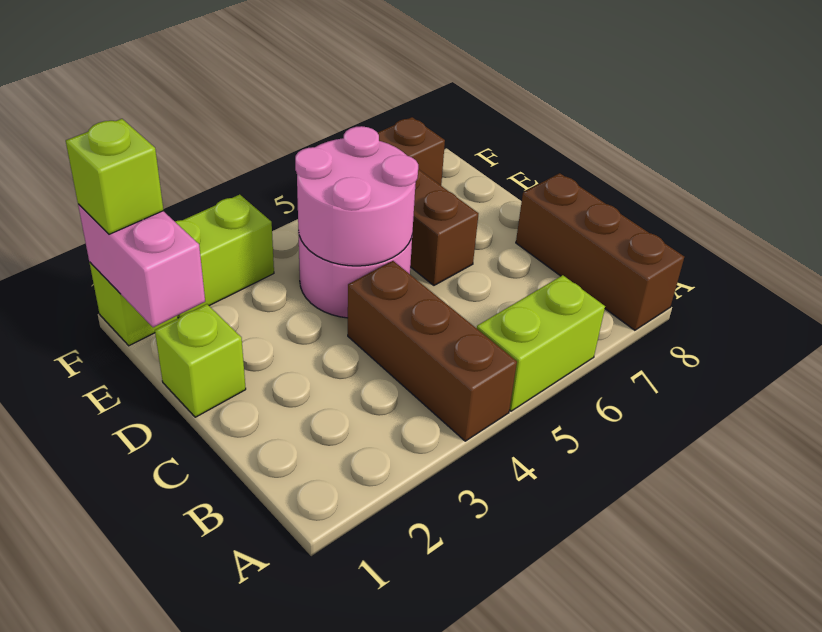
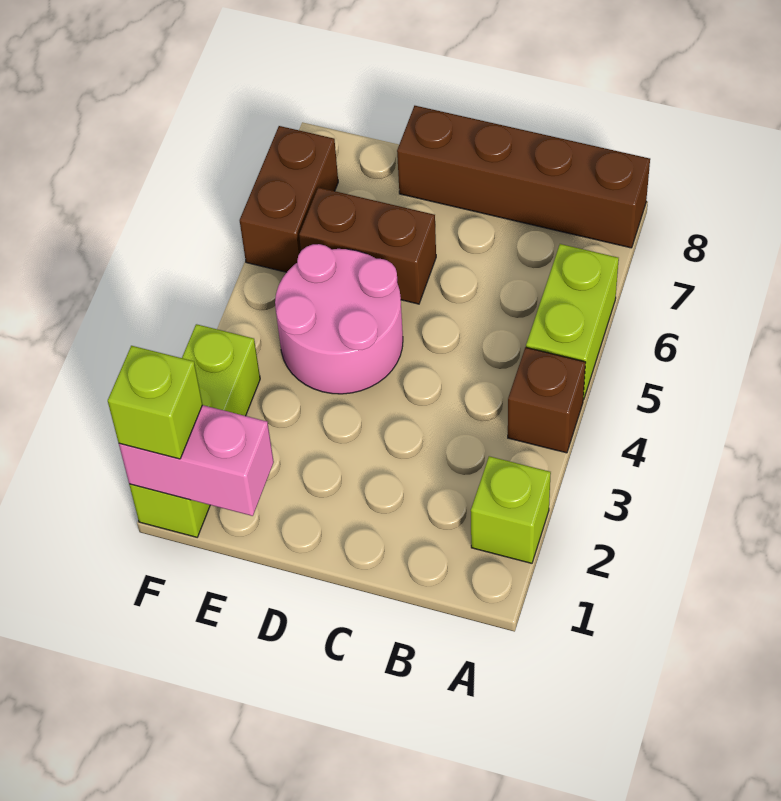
brown 1x3 brick [348,261,517,441] -> brown 1x1 brick [508,347,586,453]
brown 1x3 brick [516,173,684,330] -> brown 1x4 brick [397,106,650,248]
lime 1x1 brick [155,304,246,417] -> lime 1x1 brick moved to [471,456,551,563]
pink 2x2 round brick [295,126,418,266] -> none

